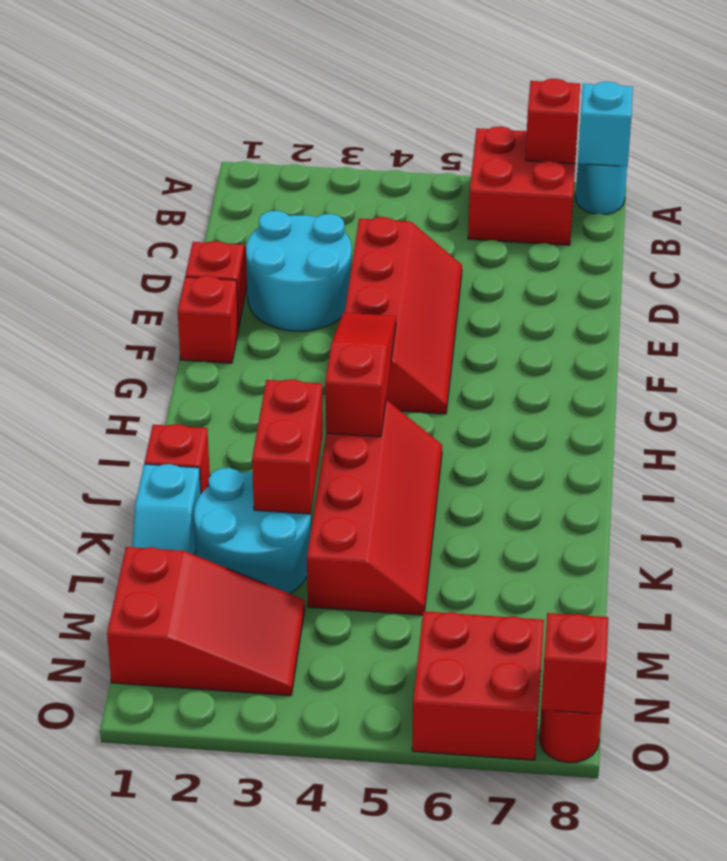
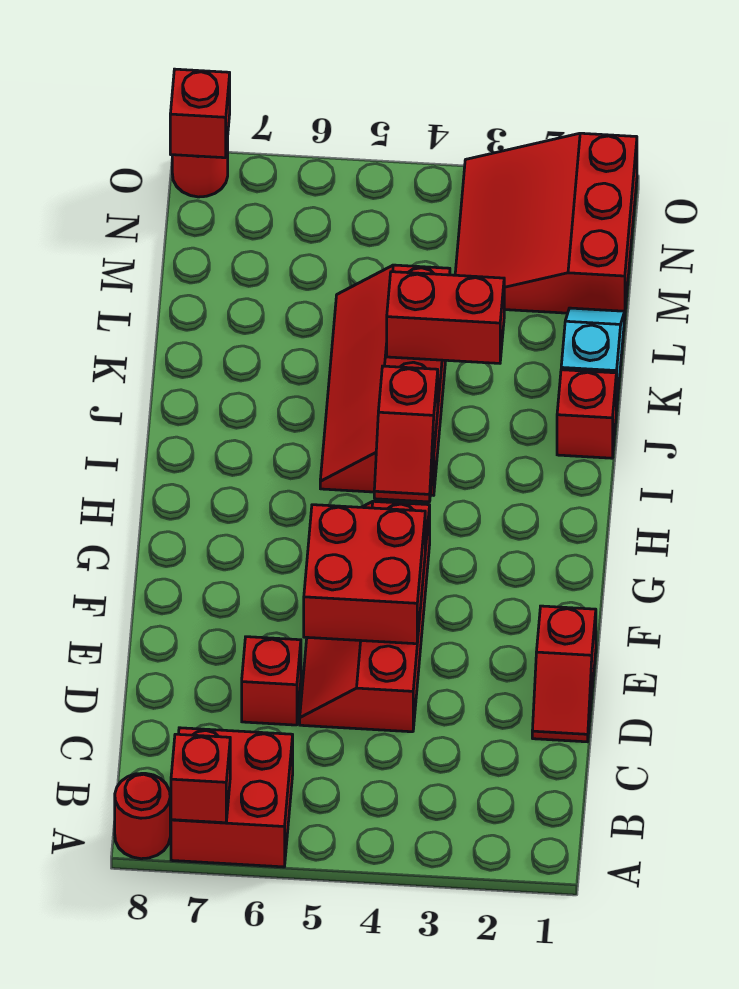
cyan 1x1 round brick [576,164,627,214] -> red 1x1 round brick [115,773,170,859]
cyan 1x1 brick [578,82,633,167] -> none
cyan 2x2 round brick [246,211,352,331] -> none
red 1x1 brick [178,276,239,363] -> red 1x1 brick moved to [242,637,301,725]
red 1x3 slope [325,313,396,437] -> red 1x2 slope [374,366,438,502]
red 1x2 brick [252,379,323,514] -> red 1x2 brick turned to [387,272,504,363]
cyan 2x2 round brick [194,468,311,594] -> none
red 2x3 slope [107,547,305,696] -> red 3x3 slope [455,133,637,313]
red 2x2 brick [412,611,544,760] -> red 2x2 brick moved to [304,505,425,644]

